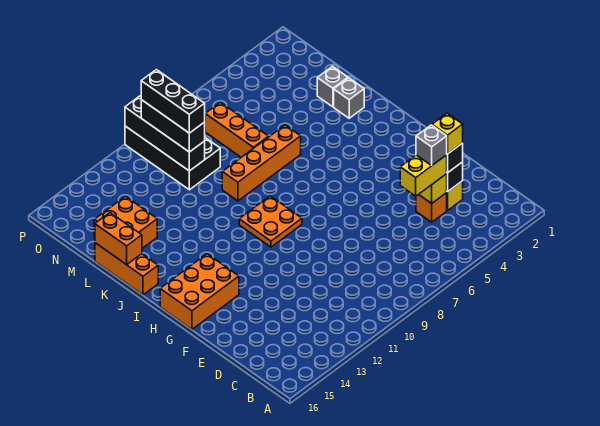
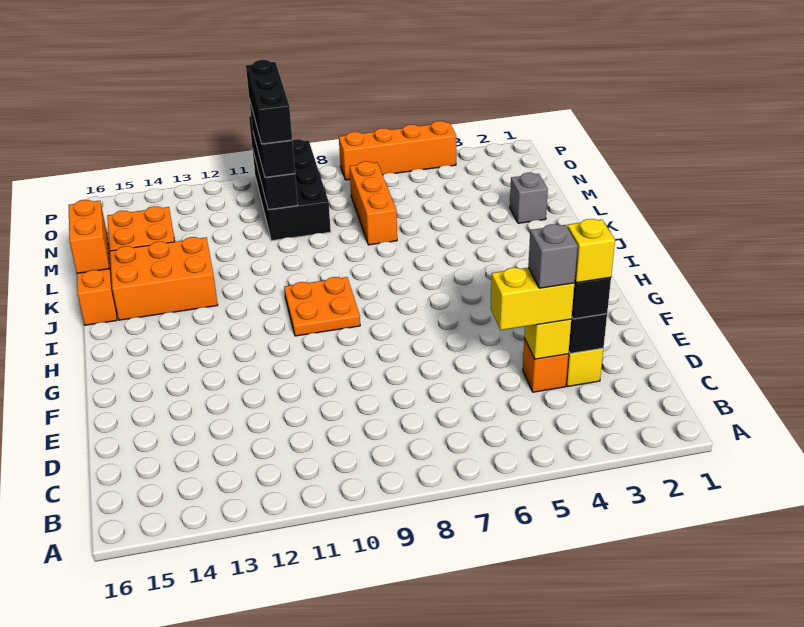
orange 2x3 brick [160,254,239,329] -> orange 2x3 brick moved to [110,237,218,320]
grey 1x1 brick [334,78,364,118] -> none
orange 1x4 brick [222,125,301,201] -> orange 1x4 brick moved to [339,121,456,180]

